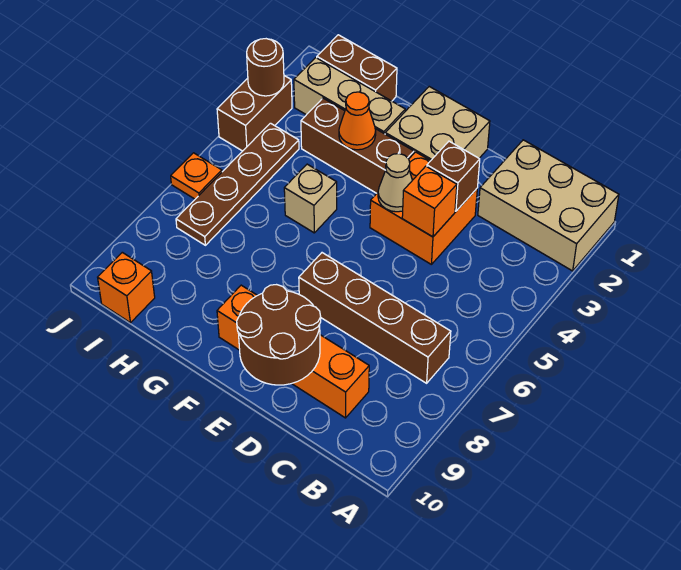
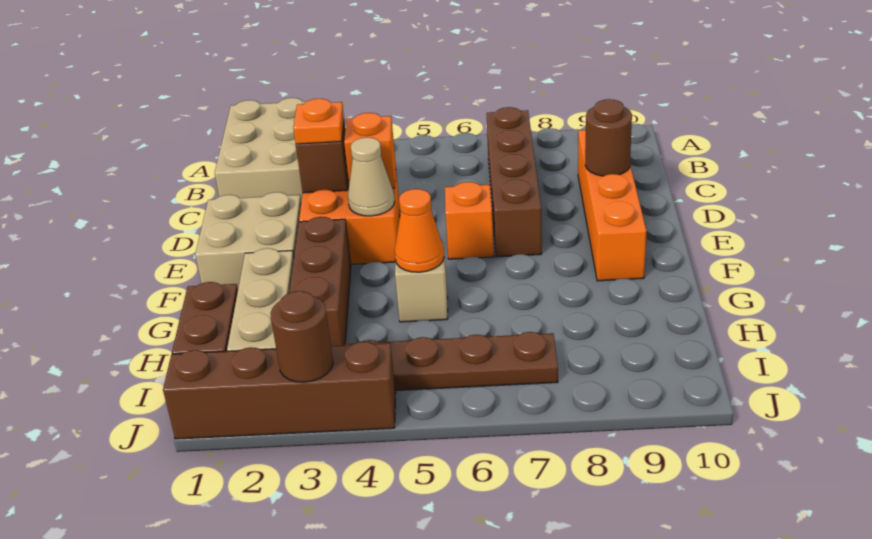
brown 2x2 round brick [237,285,321,385] -> brown 1x1 round brick [585,99,632,176]
orange 1x1 cone [339,92,376,150] -> orange 1x1 cone moved to [395,189,444,272]
orange 1x1 brick [98,252,155,323] -> orange 1x1 brick moved to [445,182,494,259]
brown 1x2 brick [217,76,292,151] -> brown 1x4 brick [163,342,396,439]
orange 1x1 plate [171,153,222,199] -> orange 1x1 plate moved to [293,99,344,144]

